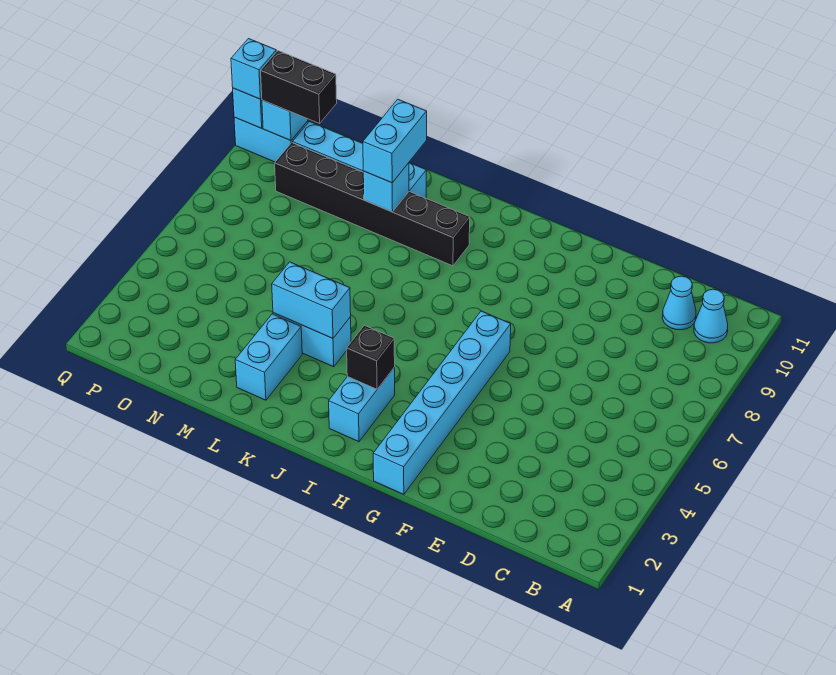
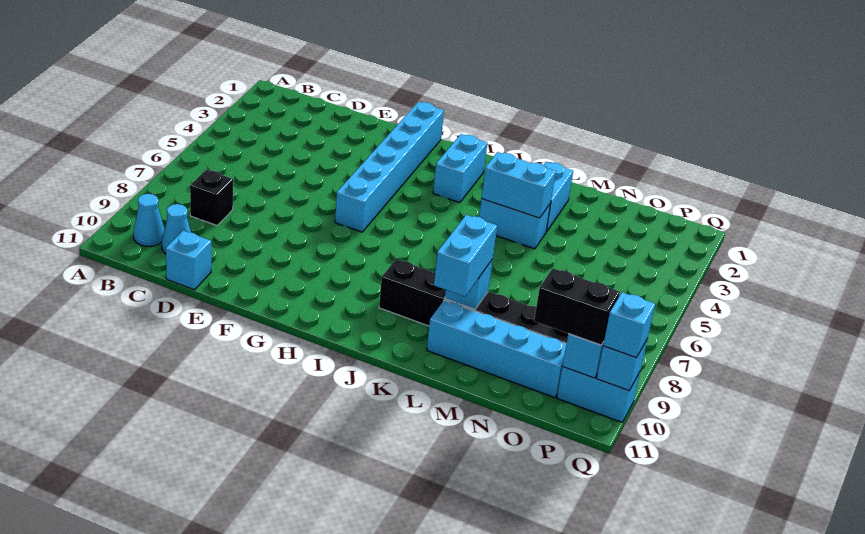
none -> cyan 1x1 brick [166,231,211,290]
black 1x1 brick [347,325,395,389] -> black 1x1 brick moved to [190,170,233,225]

